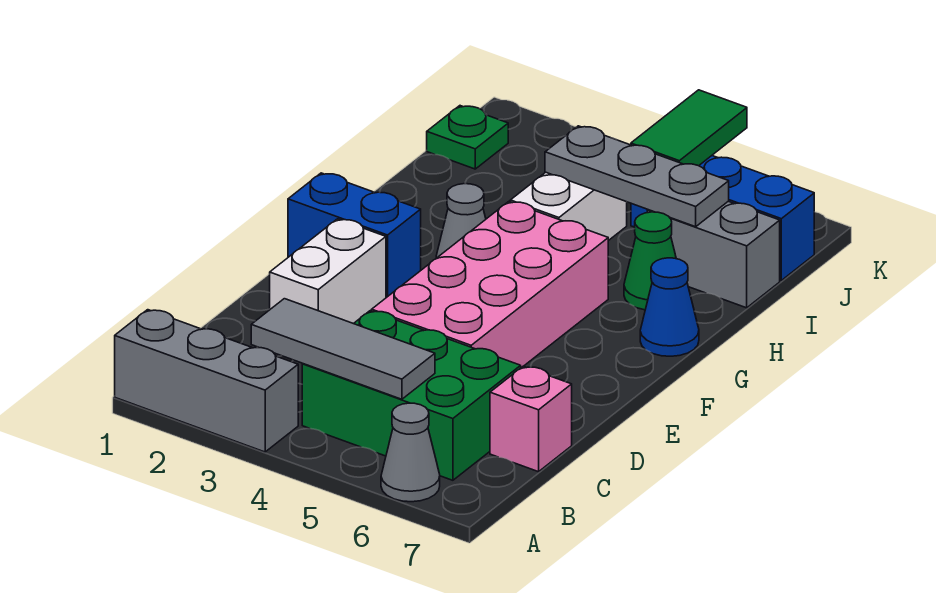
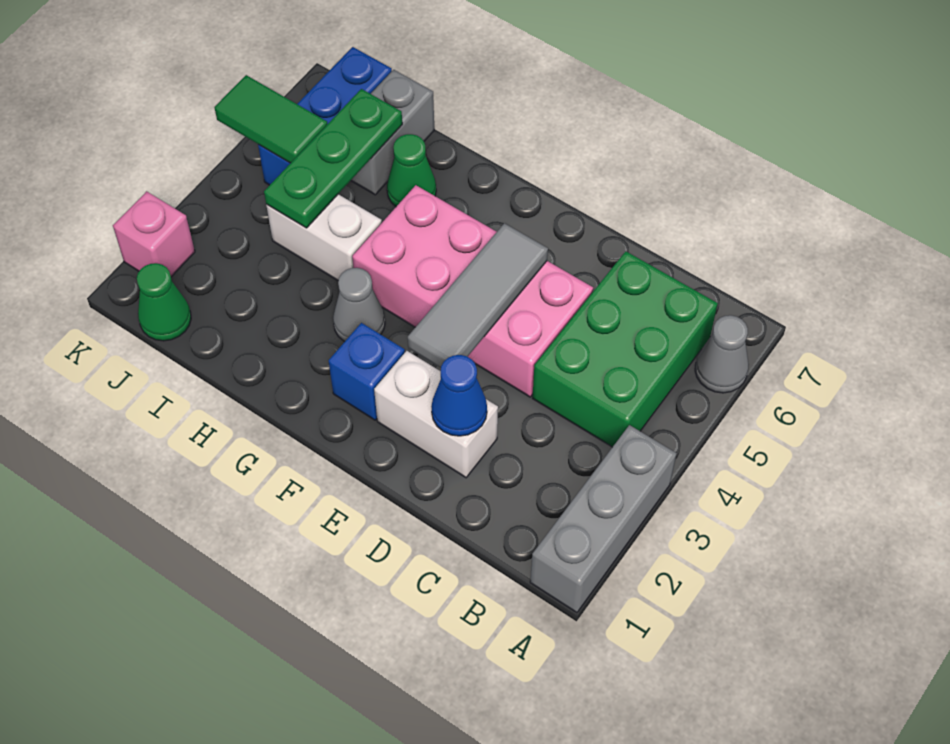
grey 1x3 tile [251,299,435,399] -> grey 1x3 tile moved to [408,223,548,368]
pink 1x1 brick [490,366,572,472] -> pink 1x1 brick moved to [113,191,195,277]
blue 1x2 brick [288,173,421,297] -> blue 1x1 brick [329,323,405,420]
blue 1x1 cone [640,258,699,356] -> blue 1x1 cone moved to [431,355,487,436]
grey 1x3 plate [545,126,729,227] -> green 1x3 plate [264,89,402,228]
green 1x1 plate [427,106,508,169] -> green 1x1 cone [137,263,191,341]

